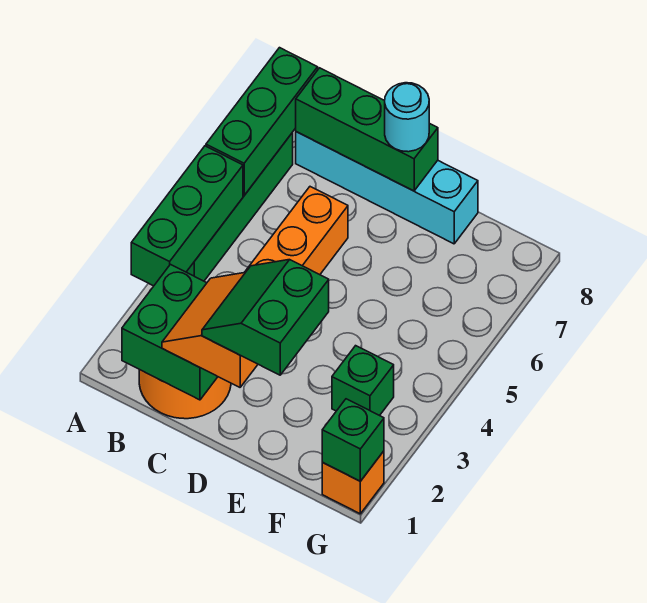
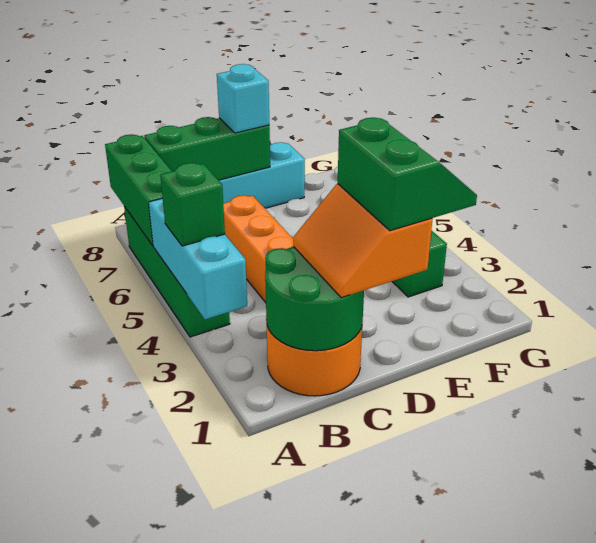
green 1x3 brick [131,146,243,286] -> cyan 1x3 brick [149,199,247,319]
green 2x2 brick [122,265,218,400] -> green 2x2 round brick [265,247,364,351]
green 2x2 slope [202,260,329,375] -> green 2x2 slope turned to [338,117,477,231]
cyan 1x1 round brick [385,83,429,152] -> cyan 1x1 brick [217,64,269,133]
orange 1x1 brick [322,451,384,514] -> none
green 1x1 brick [322,399,384,481] -> green 1x1 brick moved to [160,163,225,246]

